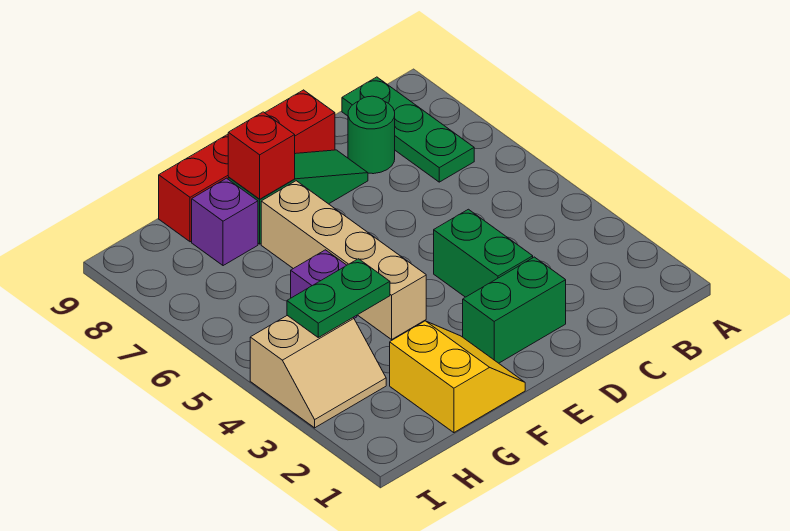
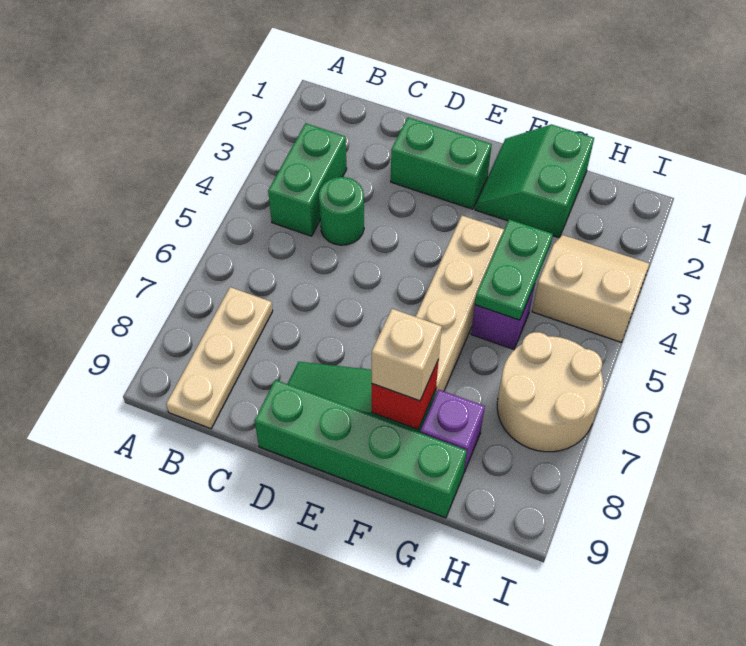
green 1x3 plate [342,77,474,182] -> tan 1x3 plate [166,287,273,429]
green 1x1 round brick [348,96,395,174] -> green 1x1 round brick moved to [319,177,364,245]
green 1x2 brick [434,209,533,297] -> green 1x2 brick moved to [268,123,347,236]
red 1x4 brick [159,90,335,242] -> green 1x4 brick [254,380,467,518]
yellow 2x2 slope [390,321,525,433] -> green 2x2 slope [475,124,594,238]
none -> tan 1x1 brick [372,309,442,401]
green 1x2 plate [287,259,390,337] -> green 1x2 plate turned to [475,219,553,320]
none -> tan 2x2 round brick [497,332,603,452]

